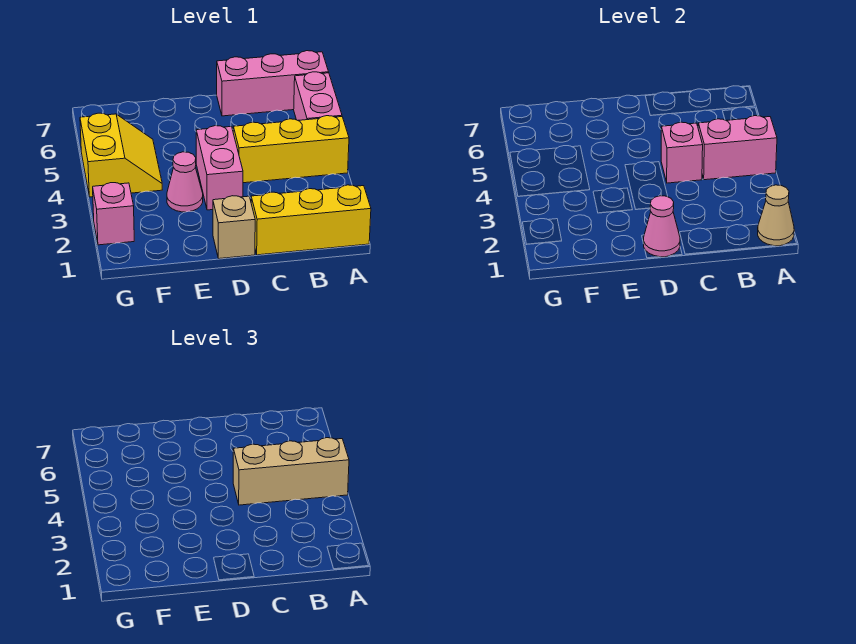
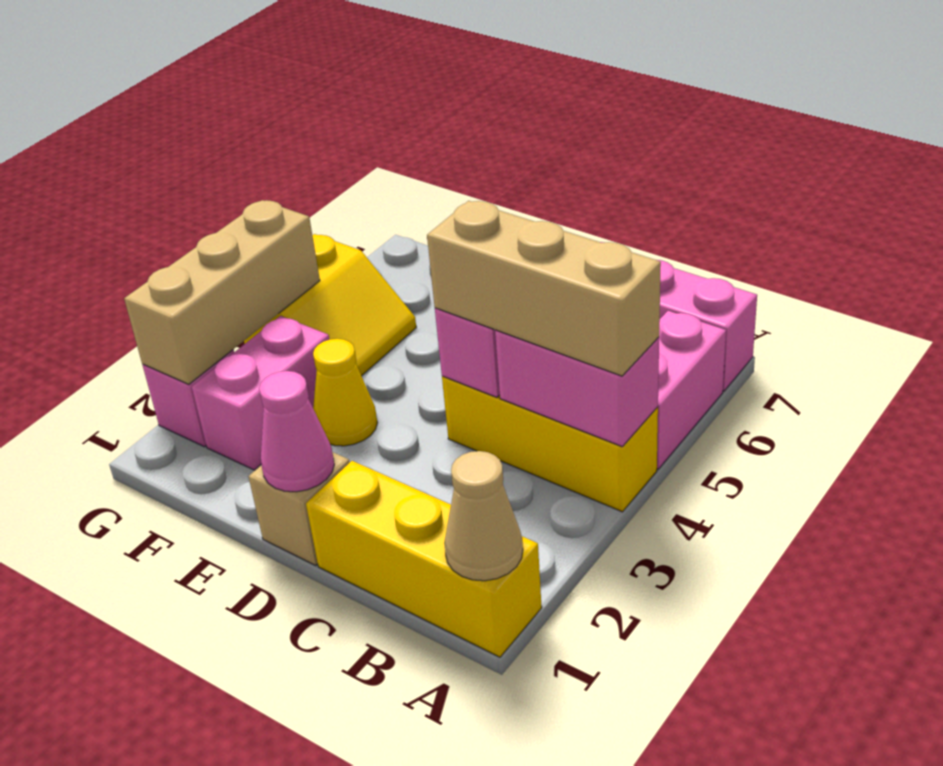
pink 1x2 brick [196,126,243,210] -> pink 1x2 brick moved to [192,316,330,470]
pink 1x1 cone [167,152,203,212] -> yellow 1x1 cone [313,339,377,446]
none -> tan 1x3 brick [124,200,320,384]

